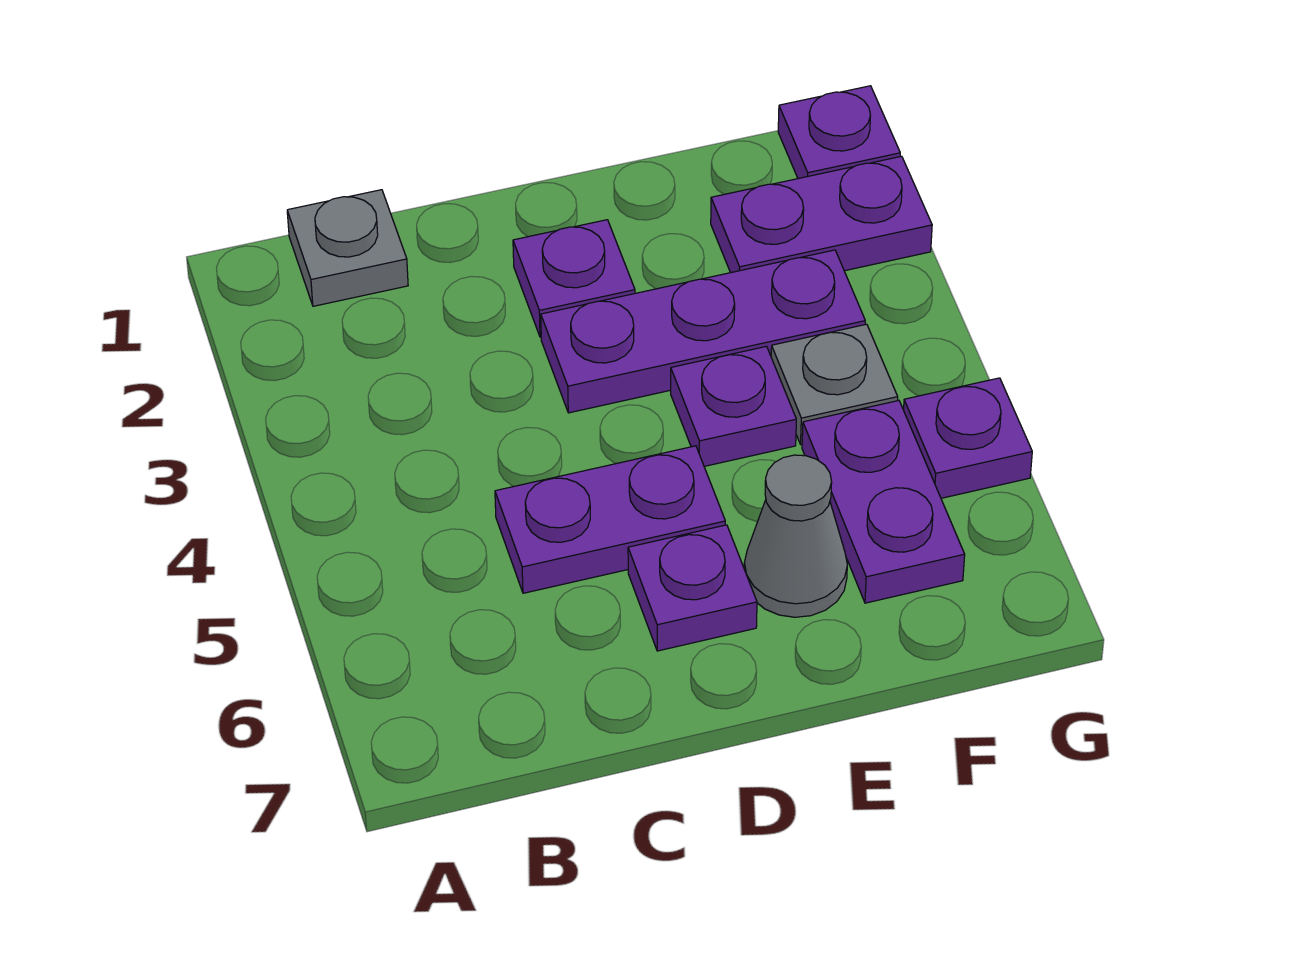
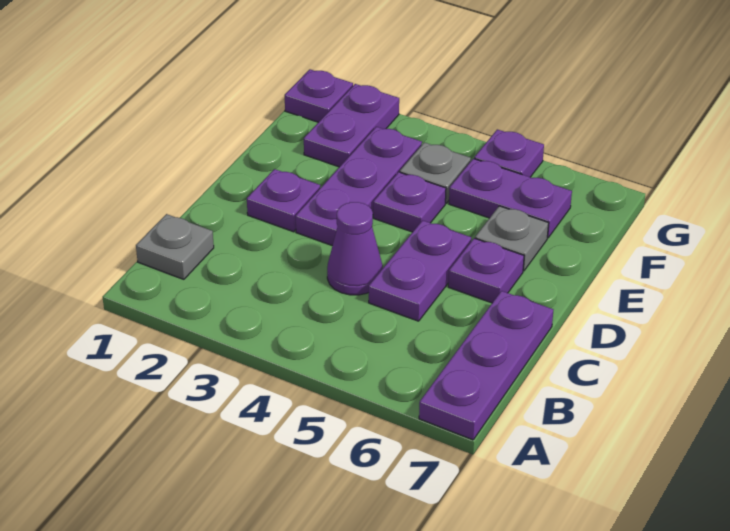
none -> purple 1x3 plate [419,291,553,440]
none -> purple 1x1 cone [327,202,383,295]
grey 1x1 cone [744,455,847,617] -> grey 1x1 plate [475,206,549,271]

